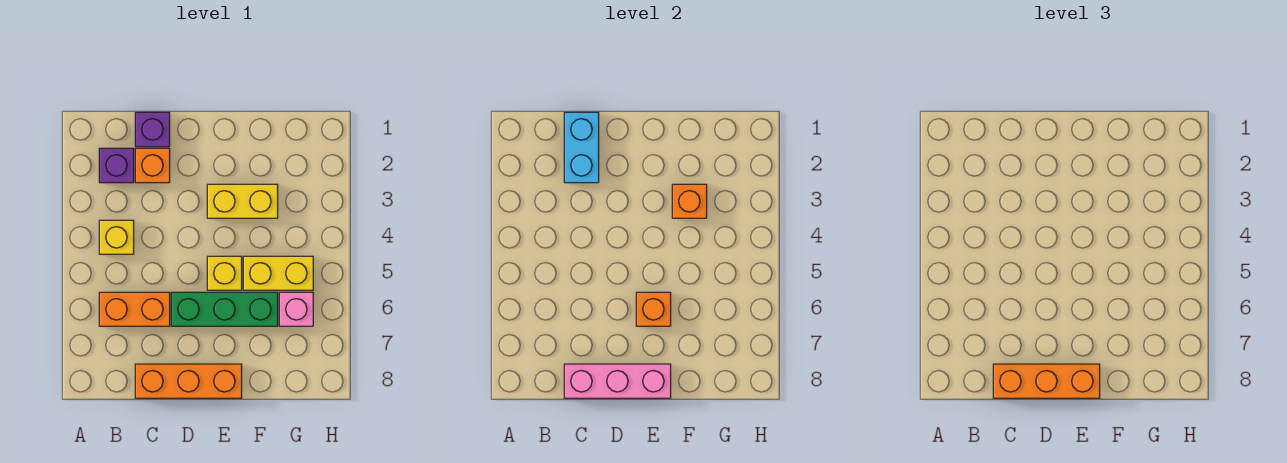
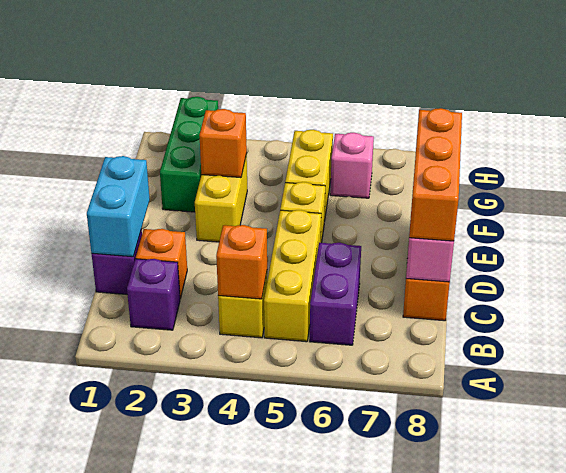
none -> yellow 1x3 brick [264,210,321,342]
orange 1x2 brick [99,292,170,326] -> purple 1x2 brick [310,243,361,345]
cyan 1x2 brick [564,112,599,183] -> cyan 1x2 brick turned to [87,156,150,257]
green 1x3 brick [171,292,278,326] -> green 1x3 brick moved to [160,97,218,212]
orange 1x1 brick [636,292,671,326] -> orange 1x1 brick moved to [216,225,267,299]

